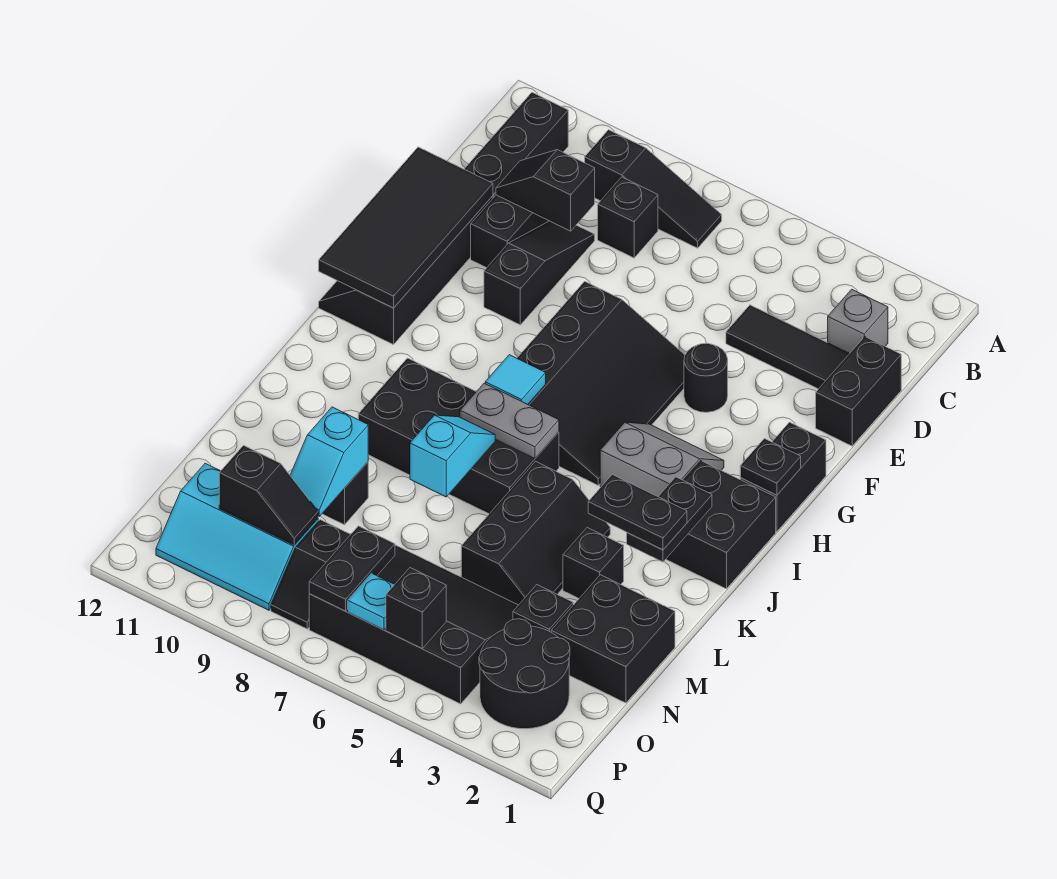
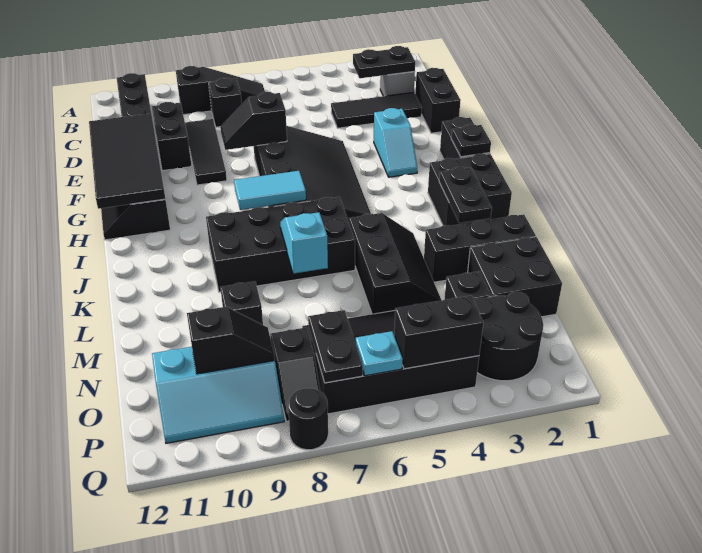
black 1x3 slope [484,221,595,325] -> black 1x3 tile [185,119,227,185]
black 1x2 slope [496,150,595,231] -> black 1x2 slope moved to [220,92,287,150]
black 1x1 round brick [684,343,728,412] -> black 1x1 round brick moved to [288,388,328,450]
grey 2x2 slope [600,422,724,496] -> none
cyan 1x1 tile [485,355,546,404] -> cyan 1x2 tile [234,171,306,210]
grey 1x2 plate [460,383,559,459] -> none
black 1x2 plate [588,474,687,550] -> black 1x2 plate moved to [353,46,415,78]
black 1x1 brick [563,528,624,598] -> black 1x3 brick [424,214,536,282]
cyan 1x2 slope [290,407,368,516] -> cyan 1x2 slope moved to [374,108,417,177]
black 1x1 brick [386,568,446,648] -> black 1x2 brick [394,296,483,369]

